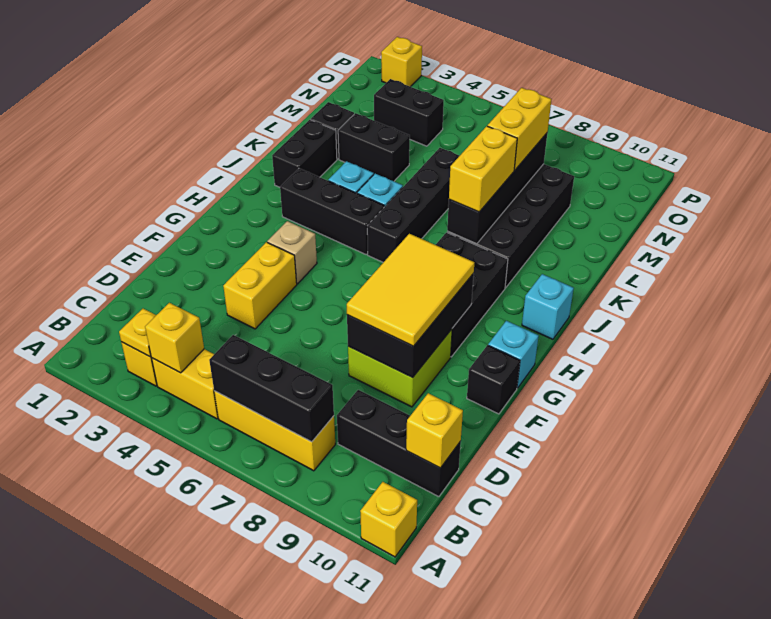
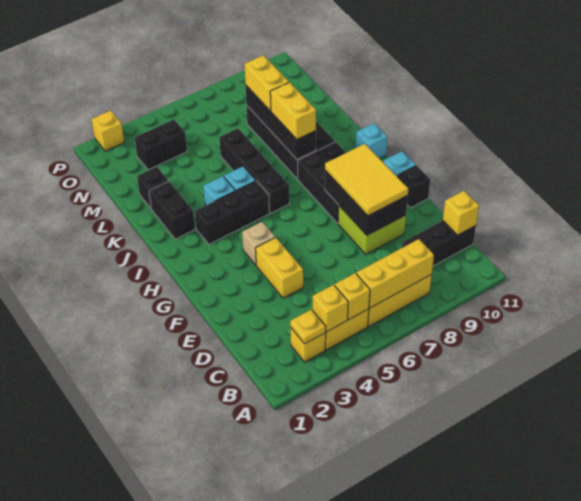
yellow 1x1 brick [360,482,417,557] -> yellow 1x1 brick moved to [335,273,370,320]
black 1x3 brick [209,335,334,442] -> yellow 1x3 brick [356,239,434,308]
black 1x2 brick [338,113,410,181] -> none

